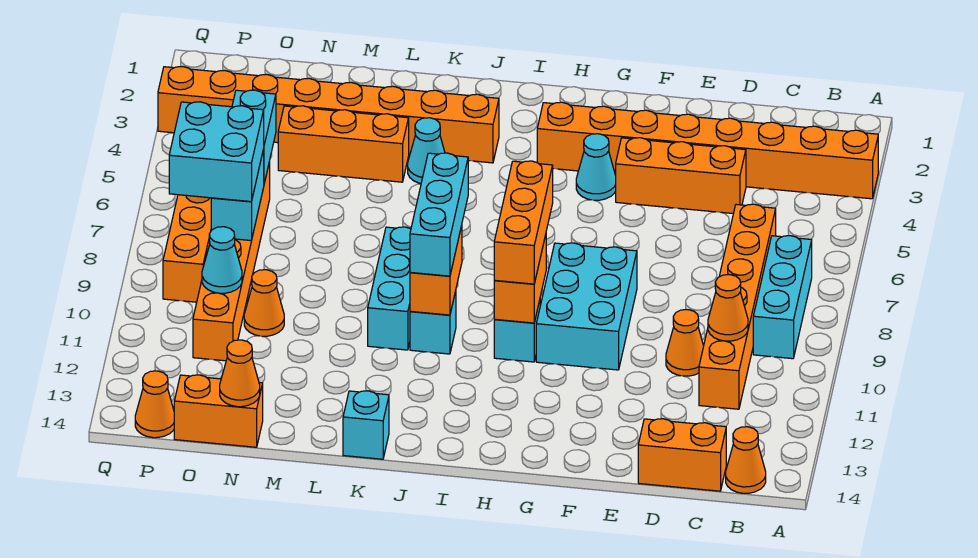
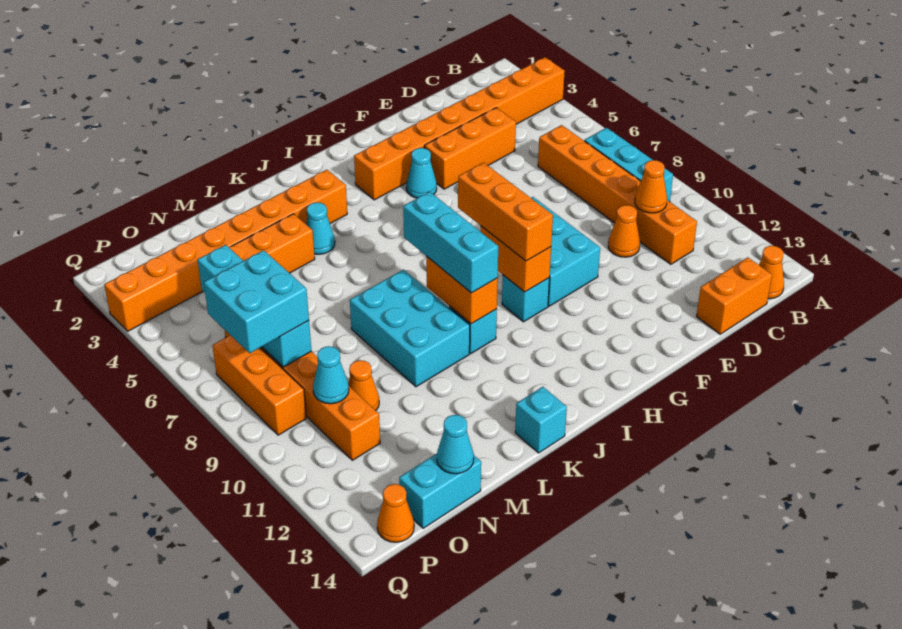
cyan 1x3 brick [368,227,411,350] -> cyan 2x3 brick [350,270,470,387]
orange 1x2 brick [174,375,263,447] -> cyan 1x2 brick [399,454,481,528]
orange 1x1 cone [220,340,260,407] -> cyan 1x1 cone [437,415,474,474]

